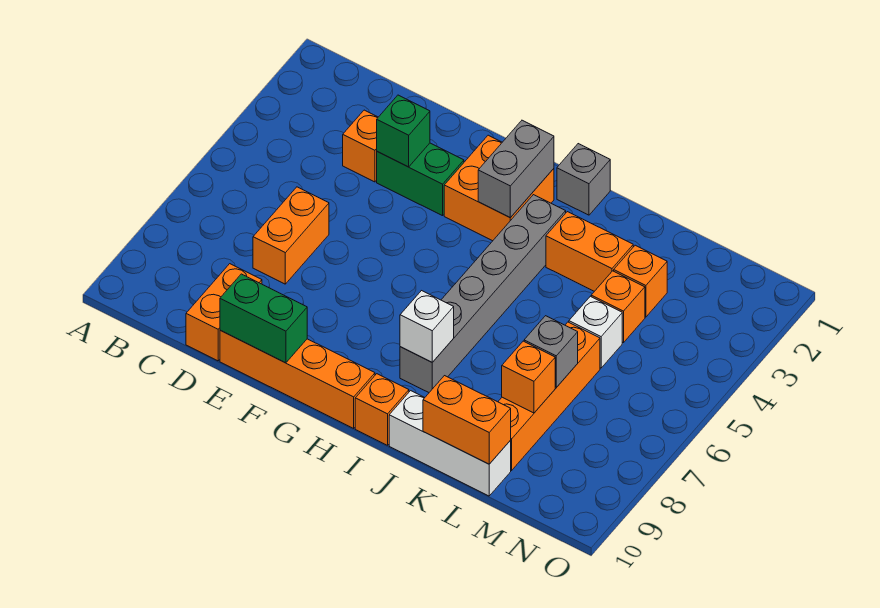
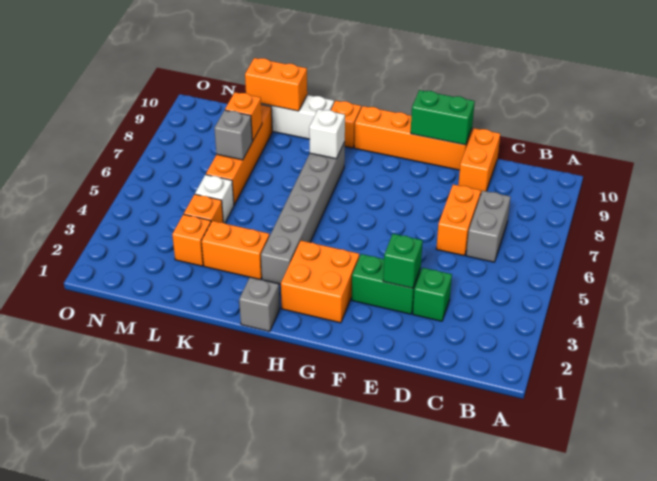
orange 1x1 brick [343,110,378,182] -> green 1x1 brick [413,268,452,321]
grey 1x2 brick [478,120,554,218] -> grey 1x2 brick moved to [466,191,511,262]

